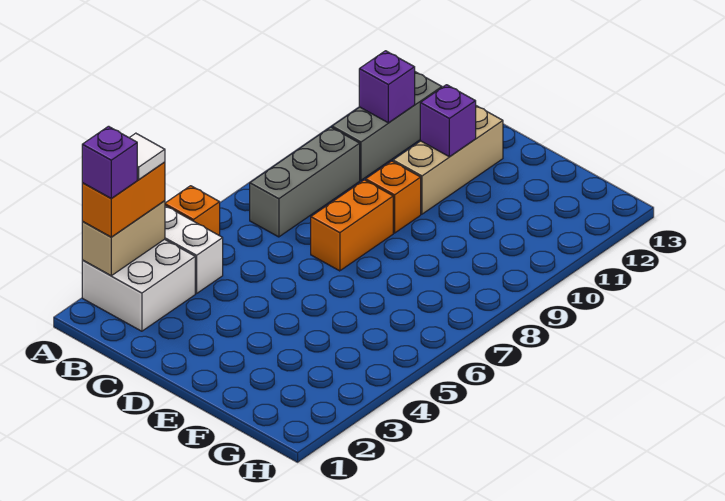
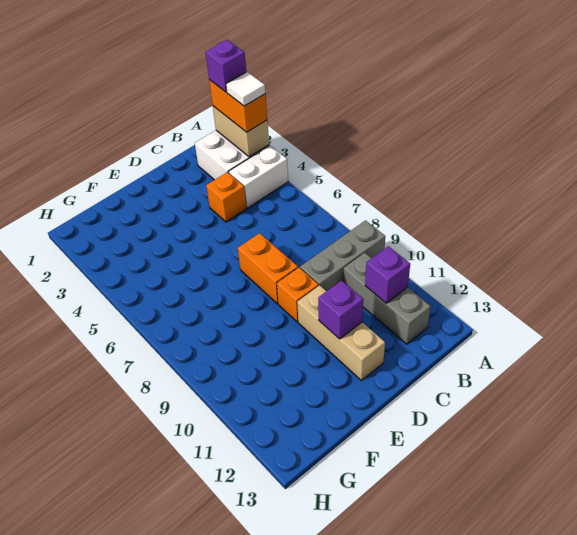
orange 1x1 brick [165,186,220,236] -> orange 1x1 brick moved to [206,172,247,222]
grey 1x3 brick [250,127,360,237] -> grey 1x3 brick turned to [300,221,385,291]

